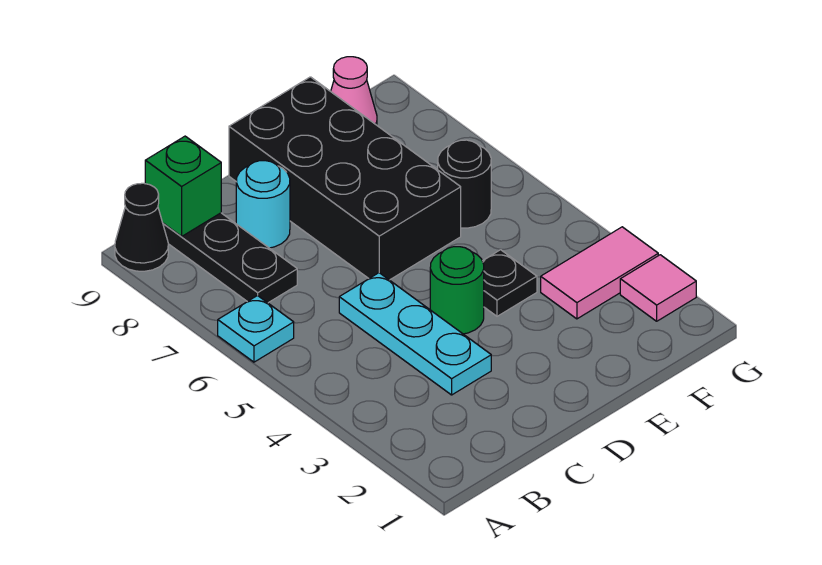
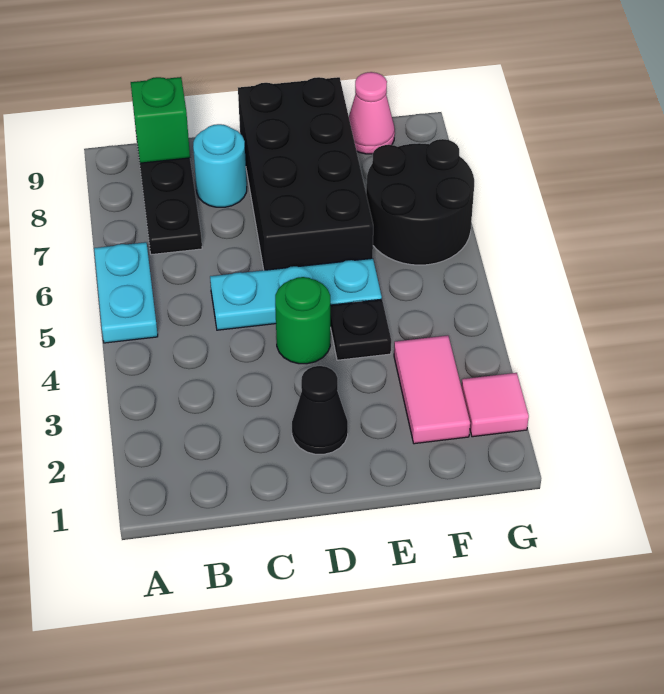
cyan 1x1 plate [218,295,294,362] -> cyan 1x2 plate [94,242,158,343]
black 1x1 cone [115,183,168,271] -> black 1x1 cone moved to [292,366,348,454]
cyan 1x3 plate [339,273,491,395] -> cyan 1x3 plate turned to [210,258,382,330]
pink 1x2 tile [541,227,658,319] -> pink 1x2 tile turned to [394,335,470,444]
black 1x1 round brick [438,140,491,228] -> black 2x2 round brick [366,139,474,265]

